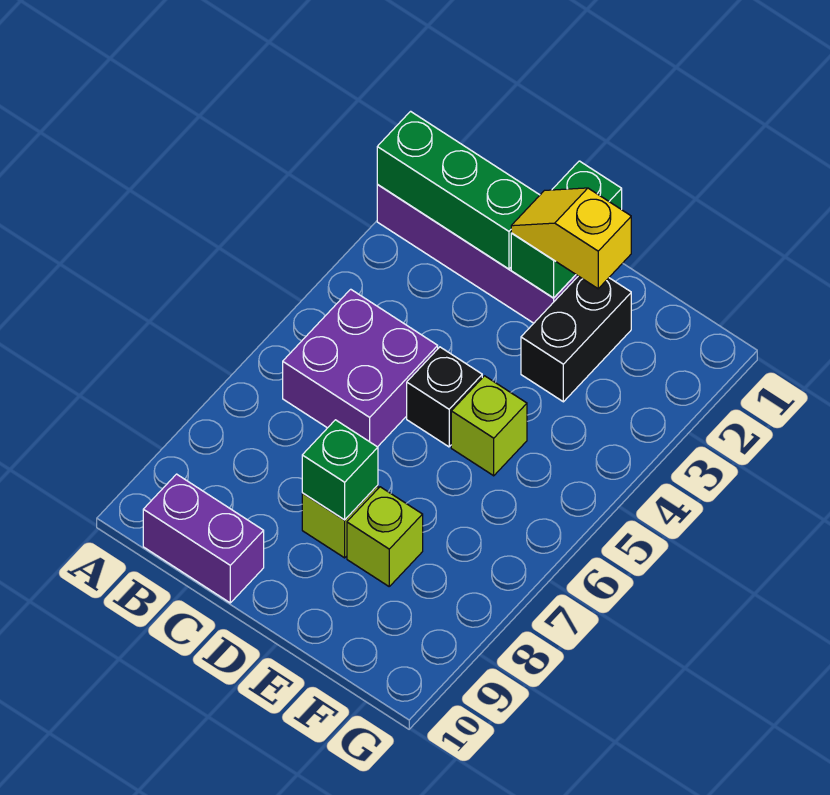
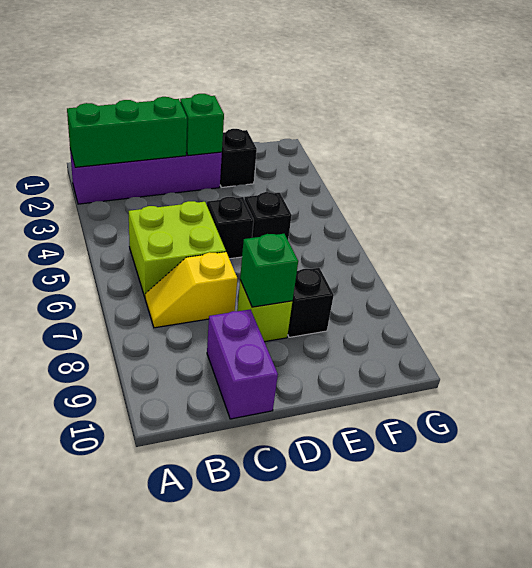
purple 2x2 brick [283,289,438,447] -> lime 2x2 brick [129,201,226,297]
purple 1x2 brick [143,474,264,603] -> purple 1x2 brick turned to [207,309,278,419]
green 1x2 brick [511,161,622,298] -> green 1x1 brick [180,94,224,156]
yellow 1x2 slope [511,188,631,289] -> yellow 1x2 slope moved to [145,252,237,328]
black 1x2 brick [521,276,631,402] -> black 1x1 brick [220,129,257,187]
lime 1x1 brick [451,376,527,476] -> black 1x1 brick [245,192,292,240]
lime 1x1 brick [347,487,423,586] -> black 1x1 brick [288,268,334,337]

